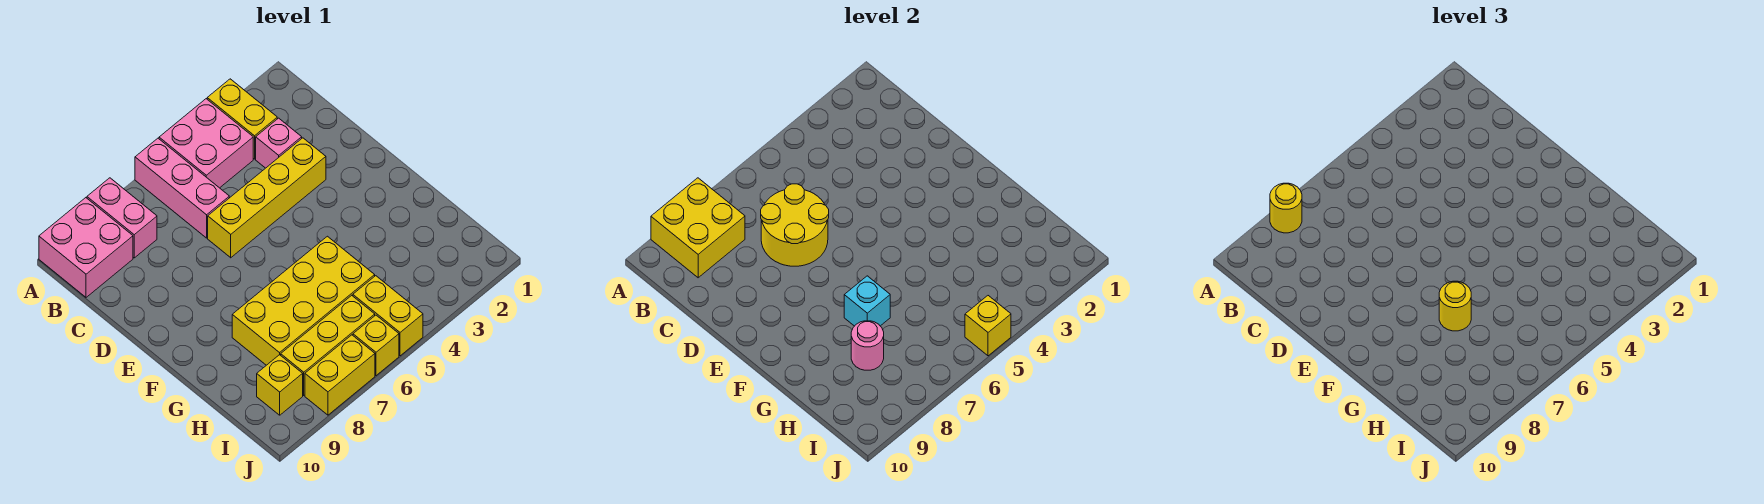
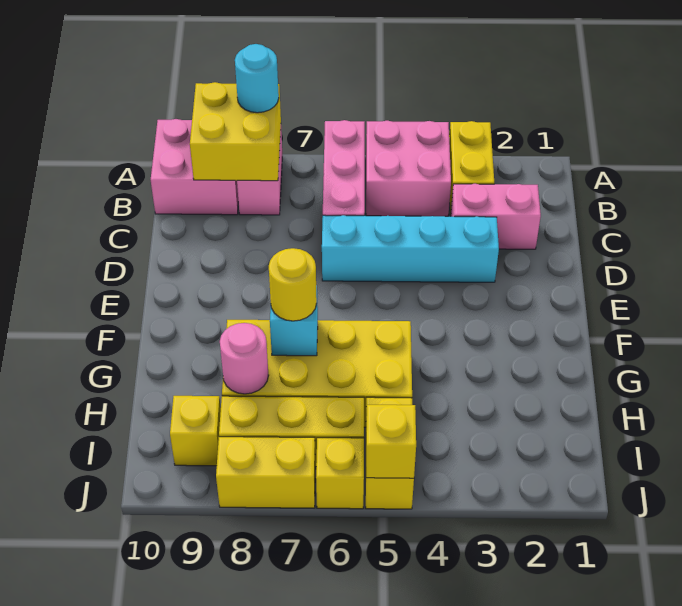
yellow 1x1 round brick [1270,183,1302,233] -> cyan 1x1 round brick [235,44,279,113]
pink 1x1 brick [256,118,302,168] -> pink 1x2 brick [450,184,541,249]
yellow 2x2 round brick [761,184,829,266] -> none
yellow 1x4 brick [208,138,326,258] -> cyan 1x4 brick [322,215,499,282]

